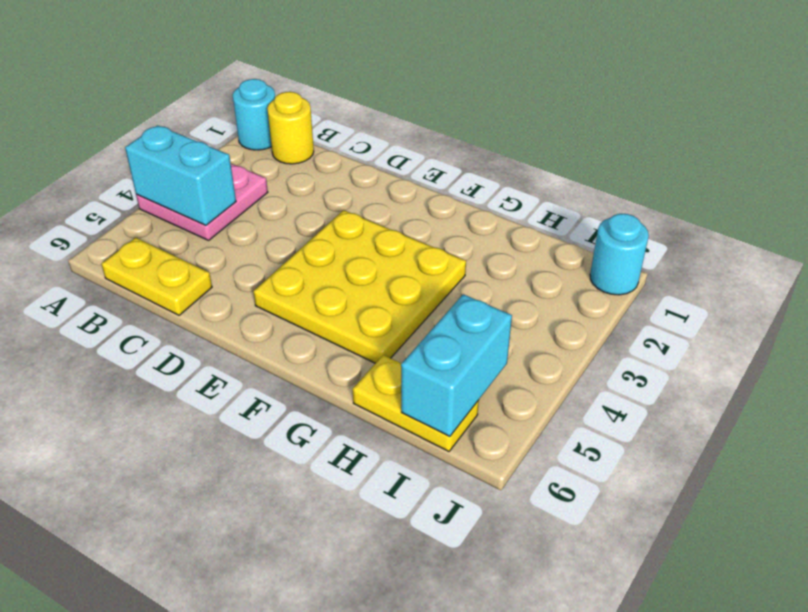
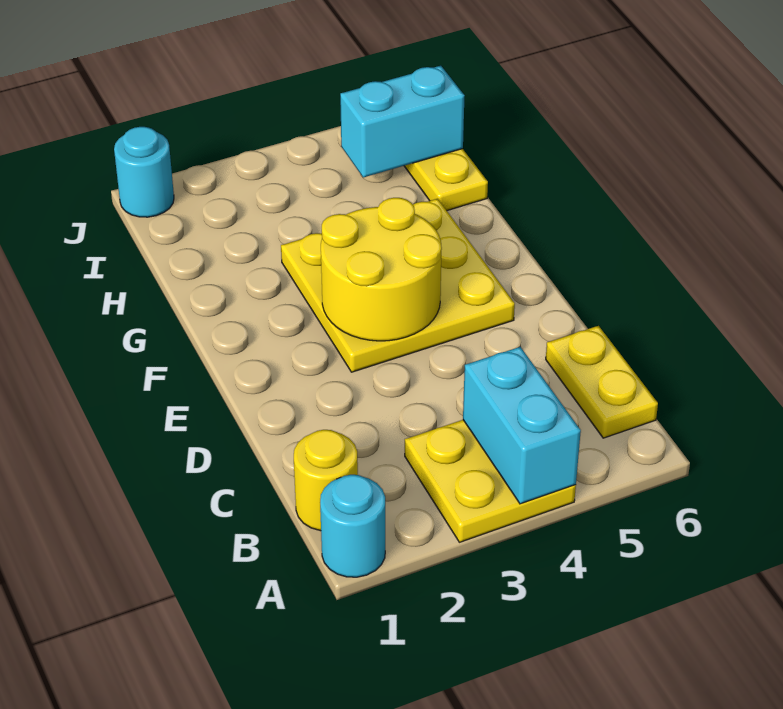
pink 2x2 plate [136,164,268,240] -> yellow 2x2 plate [405,420,576,542]
none -> yellow 2x2 round brick [321,198,442,341]

